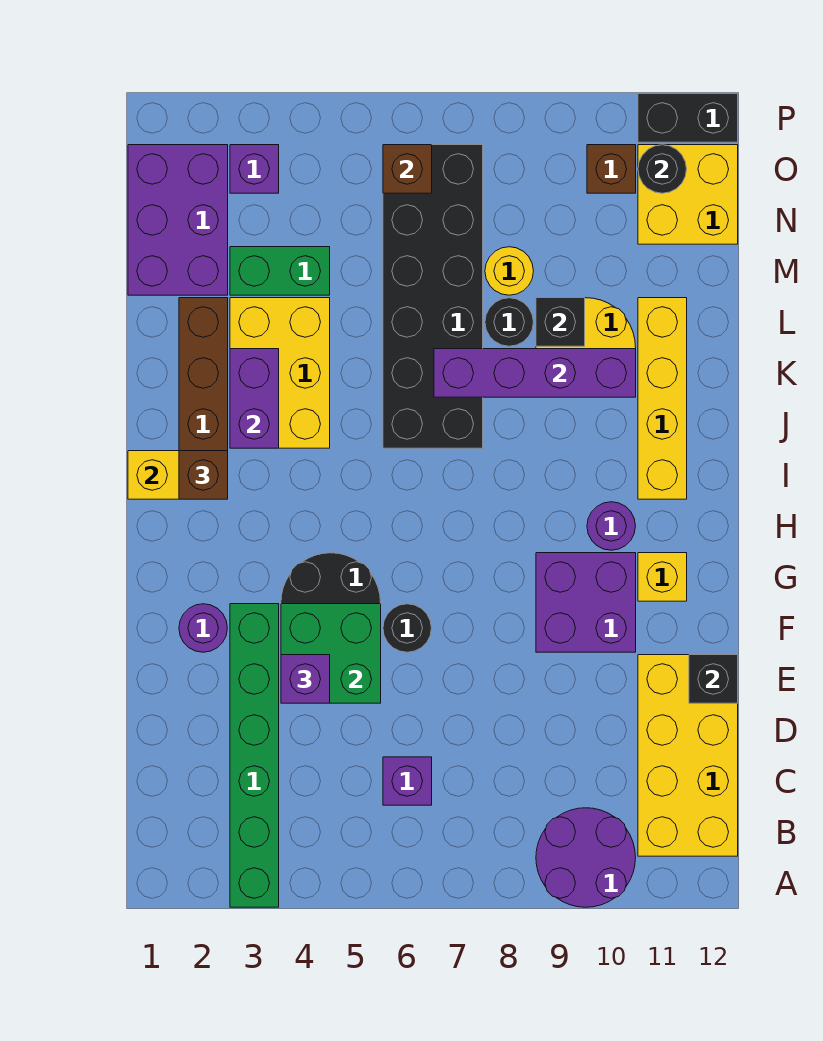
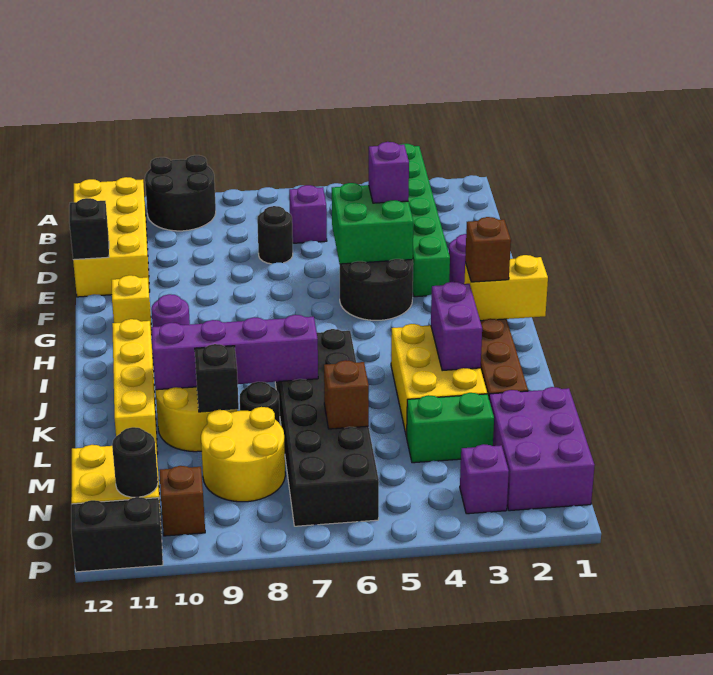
purple 2x2 round brick [536,808,636,907] -> black 2x2 round brick [145,155,216,231]
black 1x1 round brick [383,604,431,652] -> black 1x1 round brick moved to [257,206,293,264]
purple 2x2 brick [536,553,636,652] -> none
yellow 1x1 round brick [485,247,533,295] -> yellow 2x2 round brick [201,407,285,502]
brown 1x1 brick [383,145,432,193] -> brown 1x1 brick moved to [324,360,369,429]

